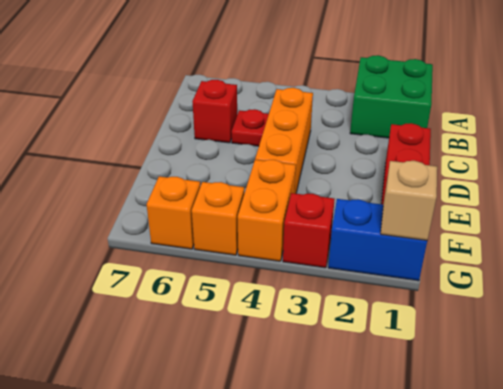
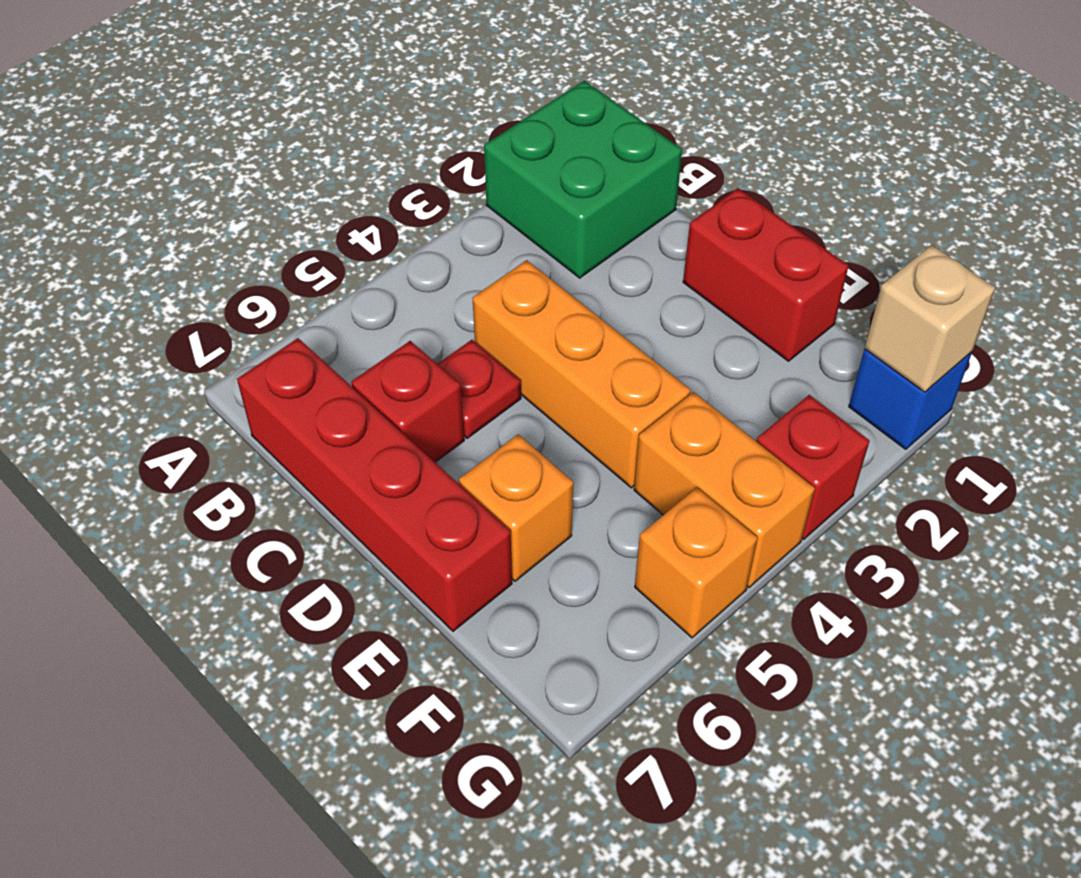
none -> red 1x4 brick [237,338,512,631]
blue 1x2 brick [328,199,427,281] -> blue 1x1 brick [849,349,972,449]
orange 1x1 brick [147,176,200,249] -> orange 1x1 brick moved to [459,434,573,581]

